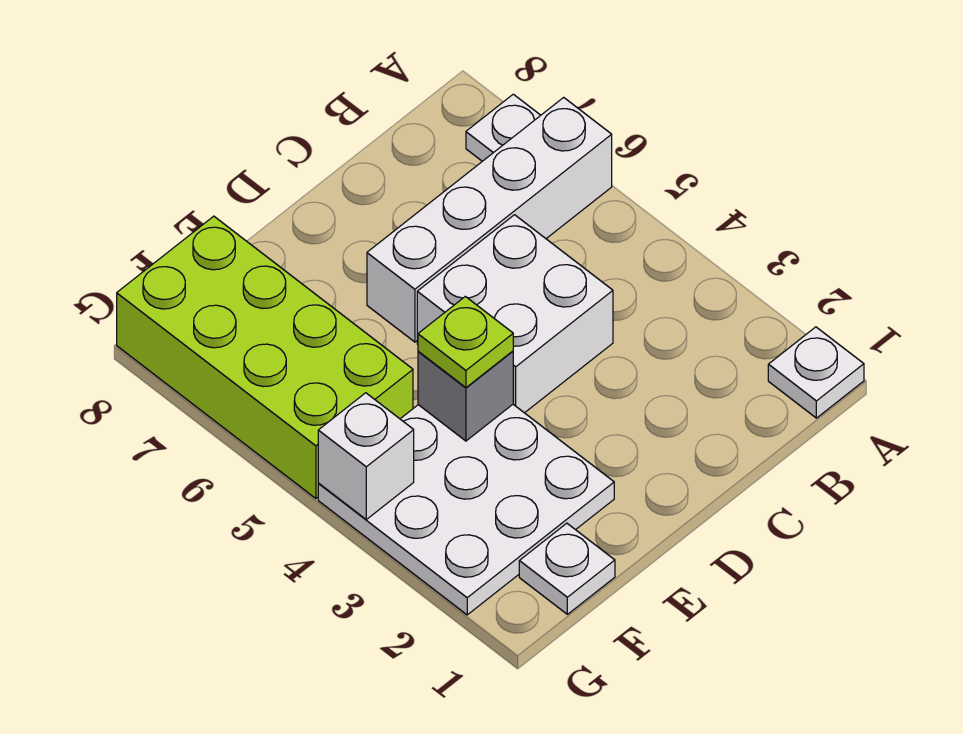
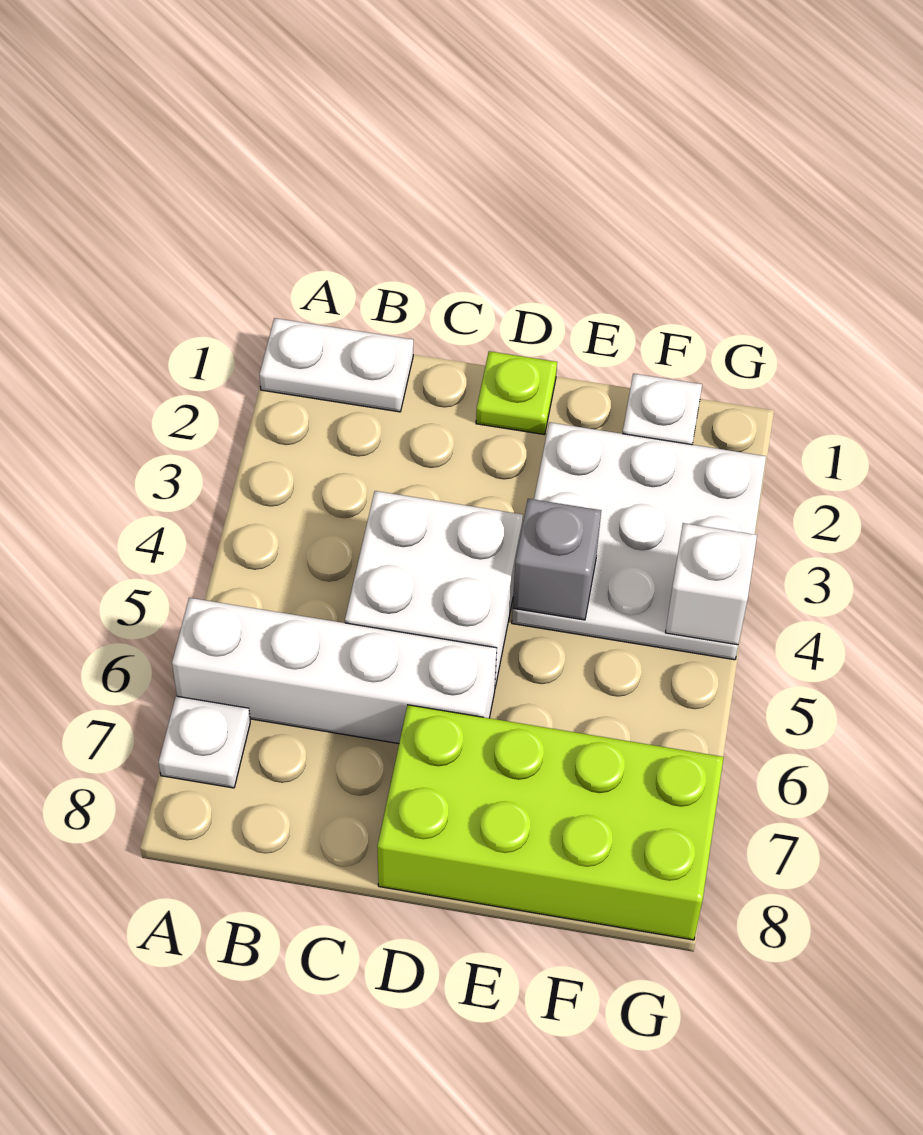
white 1x1 plate [768,327,864,418] -> white 1x2 plate [260,318,413,412]
lime 1x1 plate [418,296,513,388] -> lime 1x1 plate moved to [476,351,557,435]
lime 2x4 brick [117,216,413,499] -> lime 2x4 brick turned to [377,705,724,940]

